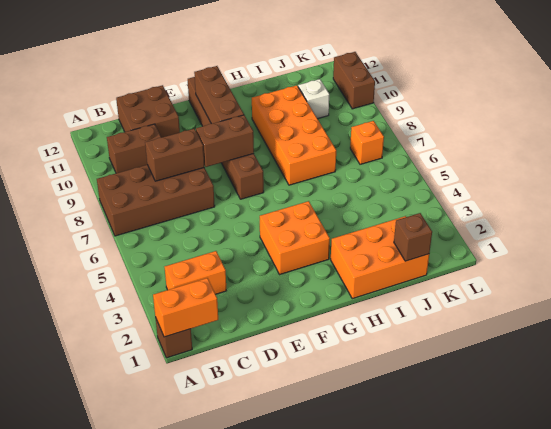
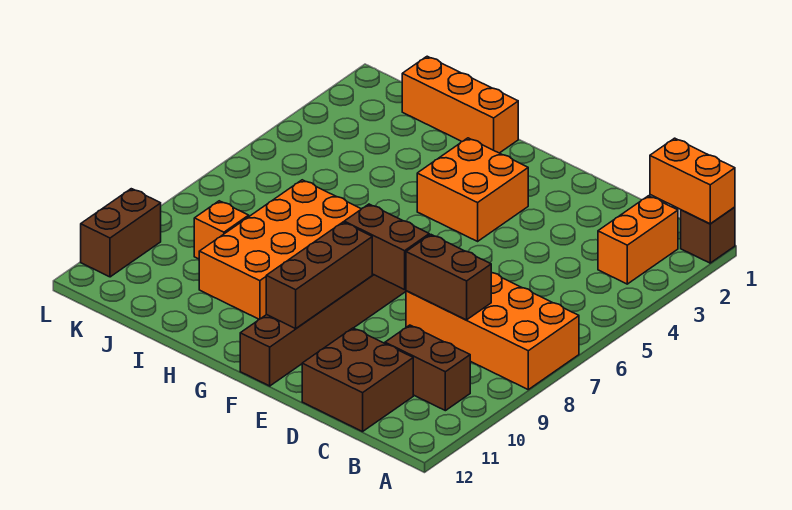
brown 2x4 brick [97,165,215,236] -> orange 2x4 brick [406,273,579,389]
orange 1x2 brick [165,251,227,294] -> orange 1x2 brick turned to [598,196,678,284]
orange 2x3 brick [331,216,429,299] -> orange 1x3 brick [402,56,518,153]
brown 1x1 brick [394,213,432,261] -> none
white 1x1 brick [298,79,329,119] -> none
orange 1x1 brick [350,121,384,164] -> orange 1x1 brick moved to [194,201,249,259]

